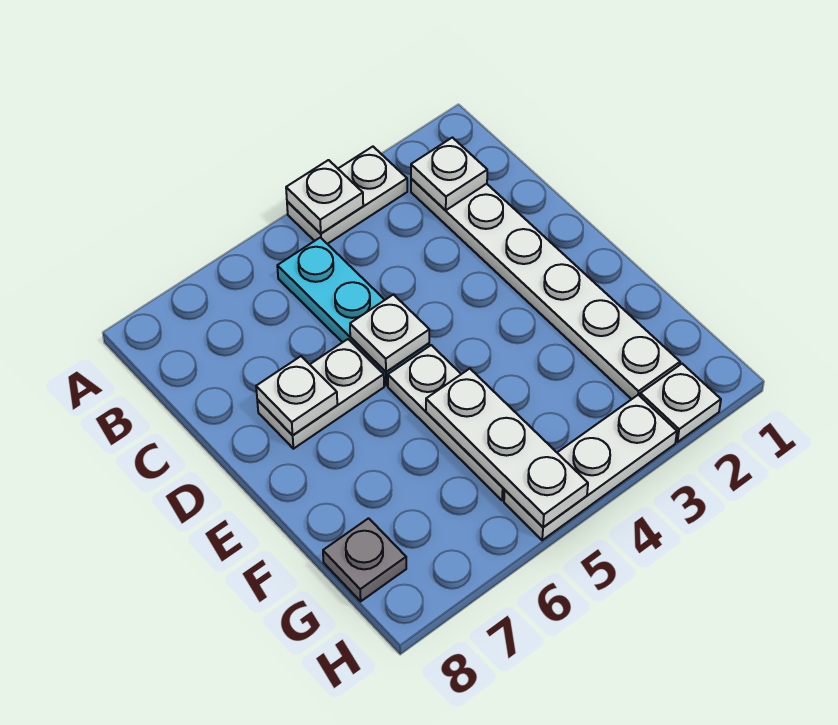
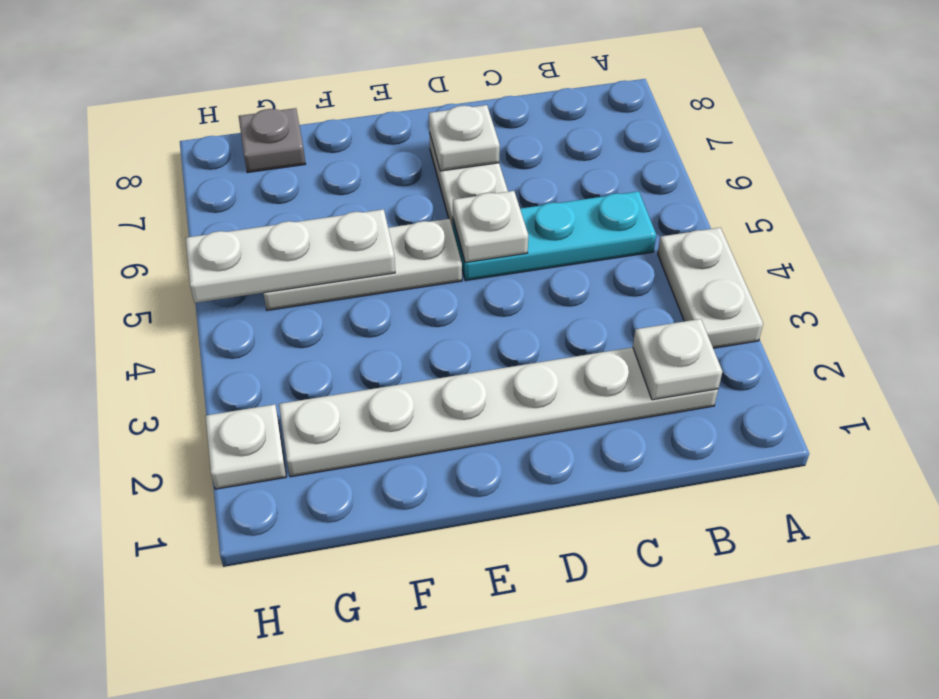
white 1x1 plate [286,160,363,233] -> none
white 1x3 plate [504,395,677,540] -> none

